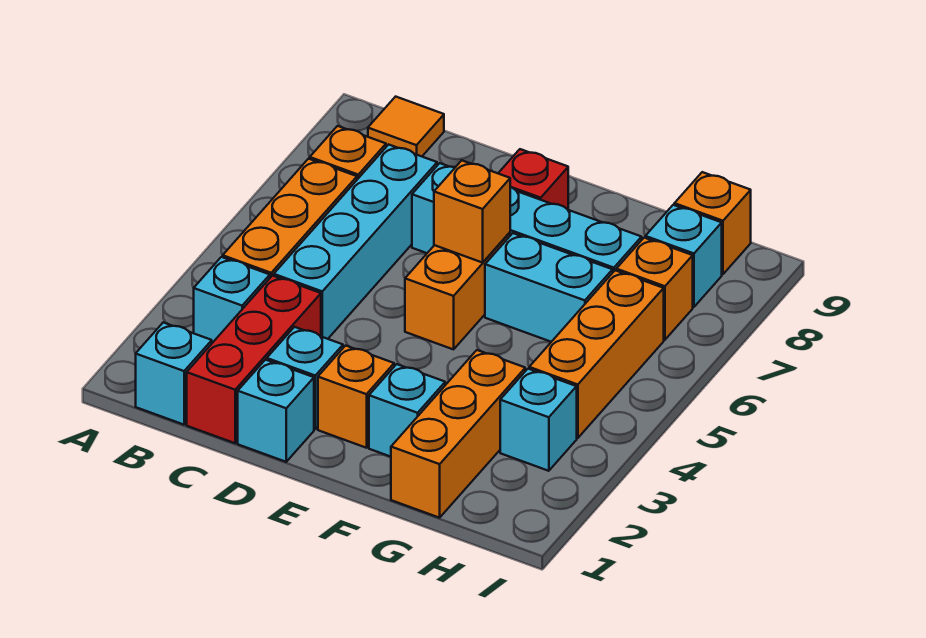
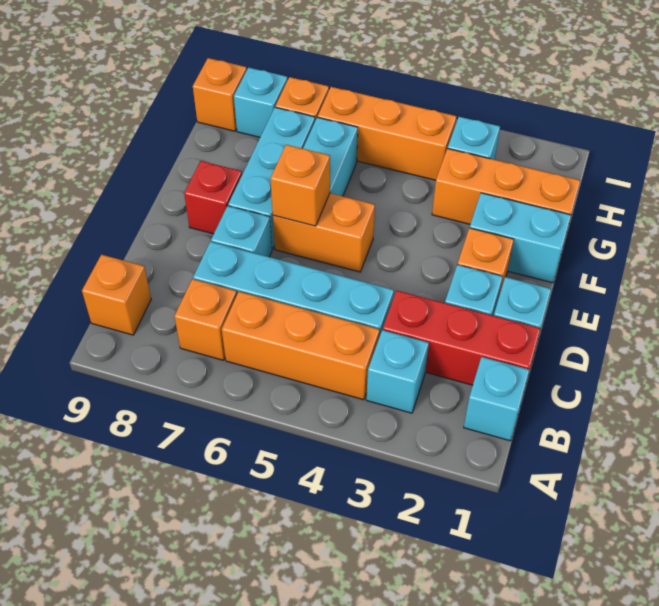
orange 1x1 tile [368,97,444,156] -> orange 1x1 brick [82,255,151,335]
cyan 1x1 brick [369,364,445,457] -> cyan 1x2 brick [470,193,571,283]

